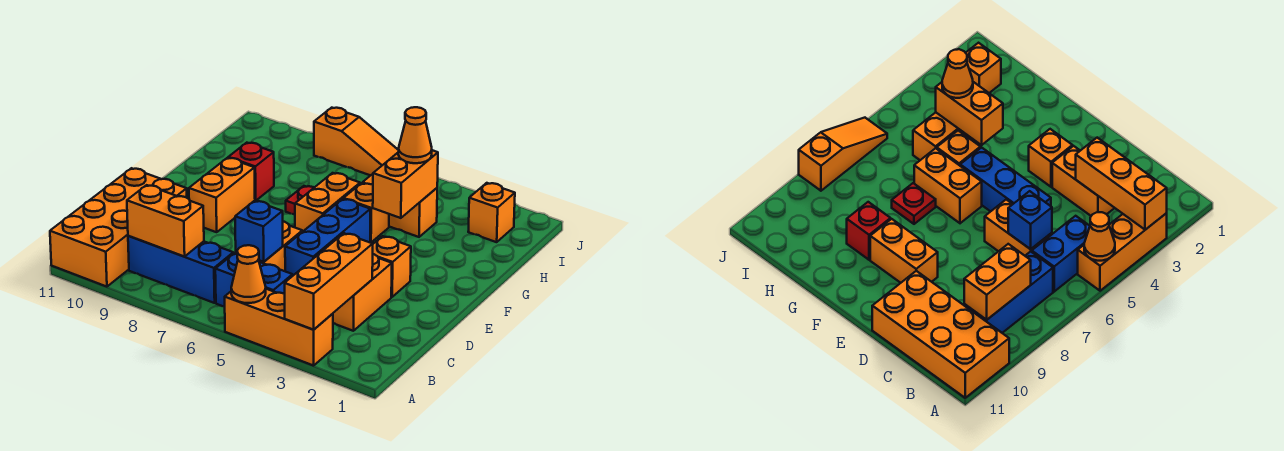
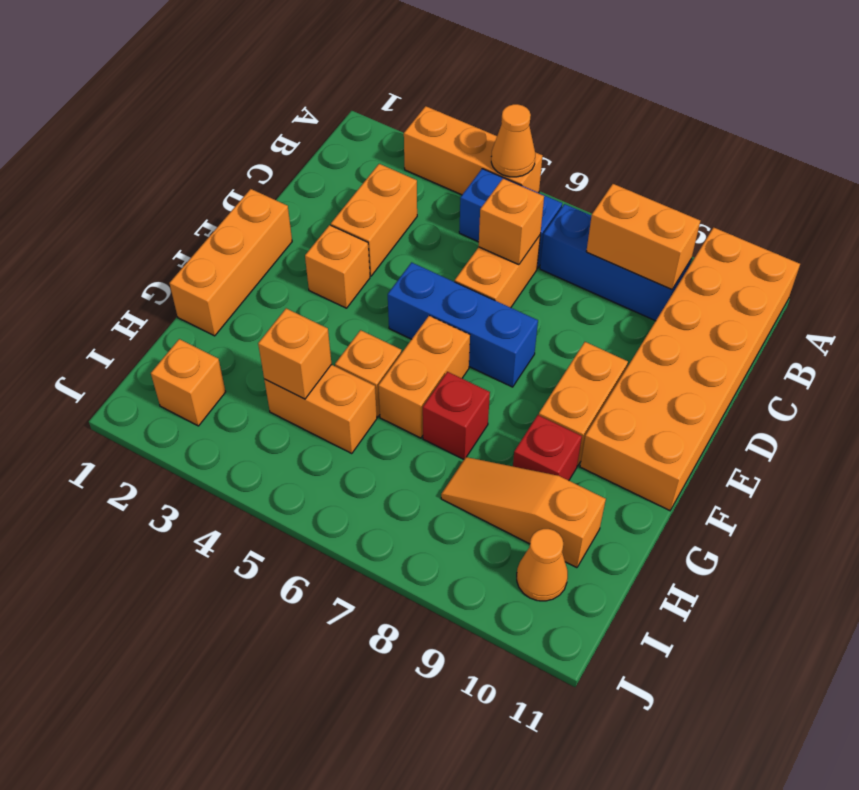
orange 1x3 brick [285,233,373,330] -> orange 1x3 brick moved to [169,189,292,336]
orange 2x4 brick [50,168,187,287] -> orange 2x6 brick [580,227,800,511]
blue 1x1 brick [235,201,283,262] -> orange 1x1 brick [479,179,544,265]
blue 1x3 brick [285,199,370,275] -> blue 1x3 brick turned to [388,262,538,387]
orange 1x2 brick [373,150,438,218] -> orange 1x1 brick [258,308,331,399]
red 1x1 plate [286,186,314,214] -> red 1x1 brick [423,372,490,459]
orange 1x1 cone [398,107,432,163] -> orange 1x1 cone moved to [517,529,568,601]
orange 1x3 slope [314,108,399,176] -> orange 1x3 slope moved to [441,457,606,568]

